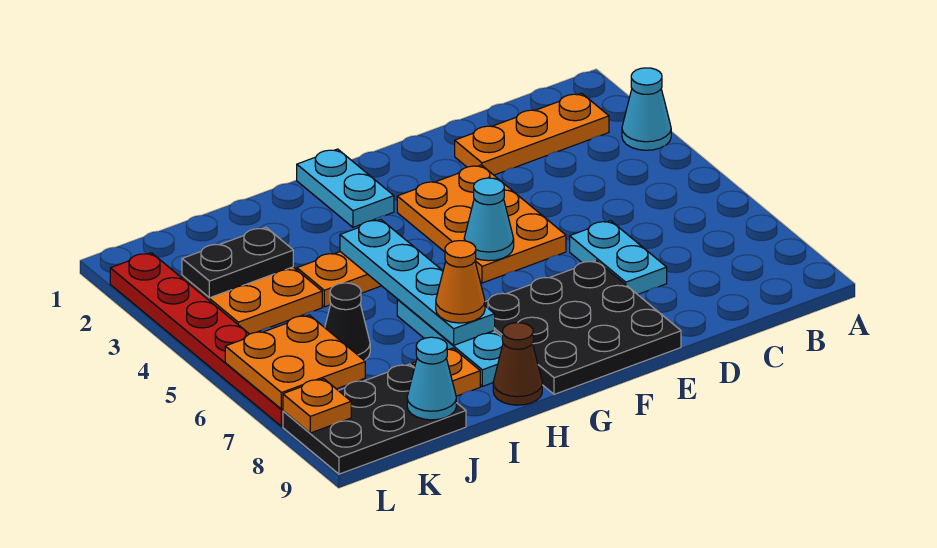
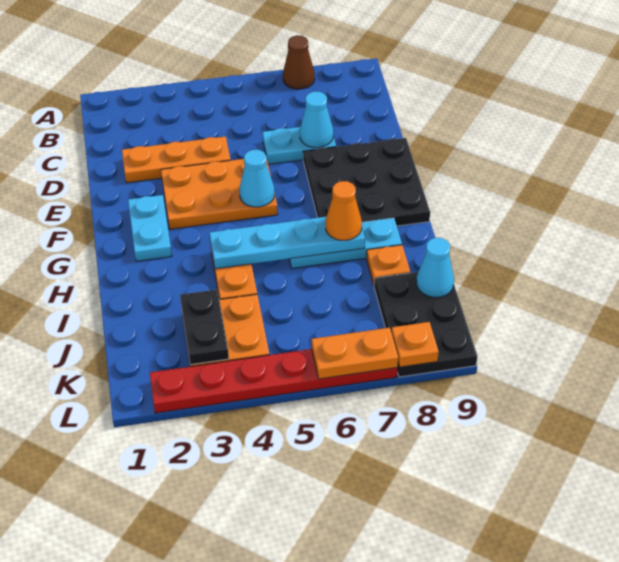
cyan 1x1 cone [622,68,671,150] -> cyan 1x1 cone moved to [300,91,333,148]
orange 1x3 plate [455,93,609,175] -> orange 1x3 plate turned to [122,136,230,183]
cyan 1x2 plate [297,149,394,227] -> cyan 1x2 plate turned to [128,195,172,261]
brown 1x1 cone [493,323,542,405] -> brown 1x1 cone moved to [283,35,315,89]
black 1x1 cone [325,283,370,361] -> none
orange 2x2 plate [225,315,365,409] -> orange 1x2 plate [312,328,398,379]

